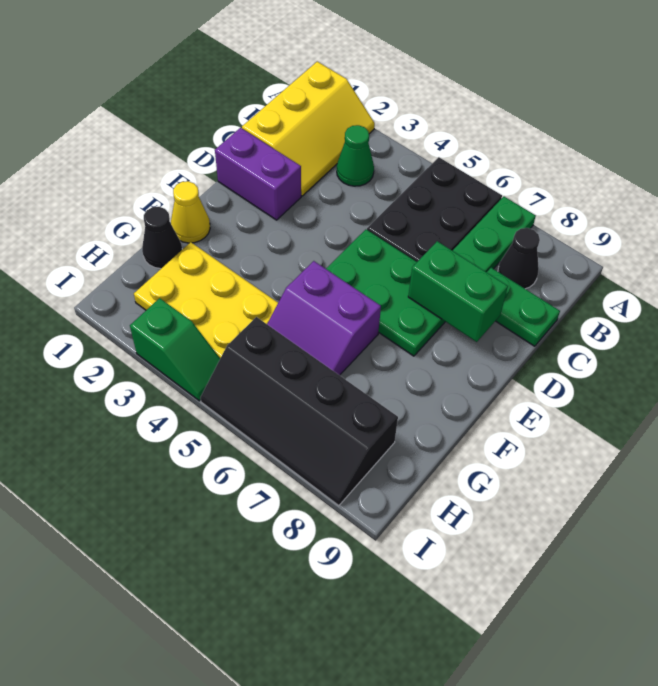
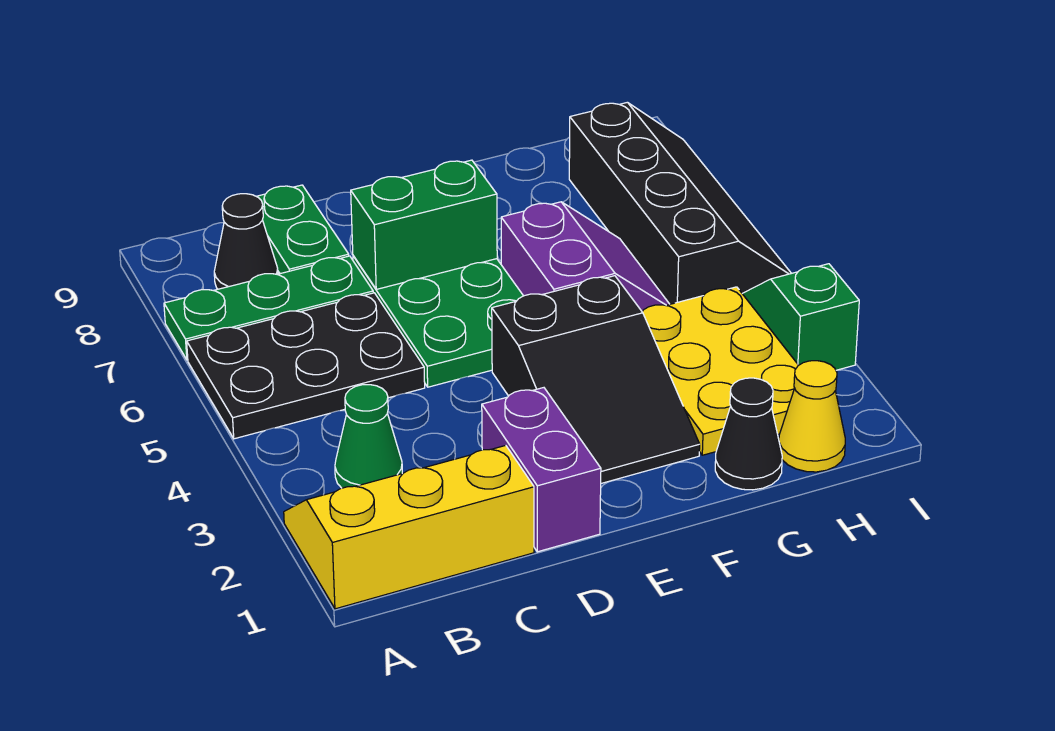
green 1x2 brick [408,241,508,342] -> green 1x2 brick turned to [351,160,497,289]
none -> black 2x3 slope [492,276,700,483]
yellow 1x1 cone [171,181,210,243] -> yellow 1x1 cone moved to [779,361,845,472]

